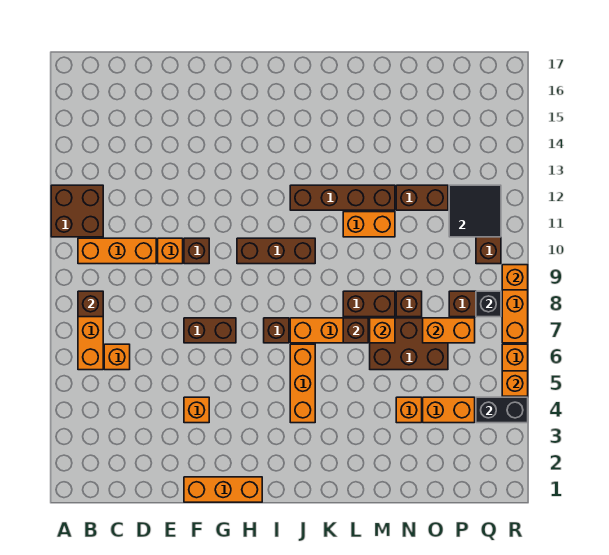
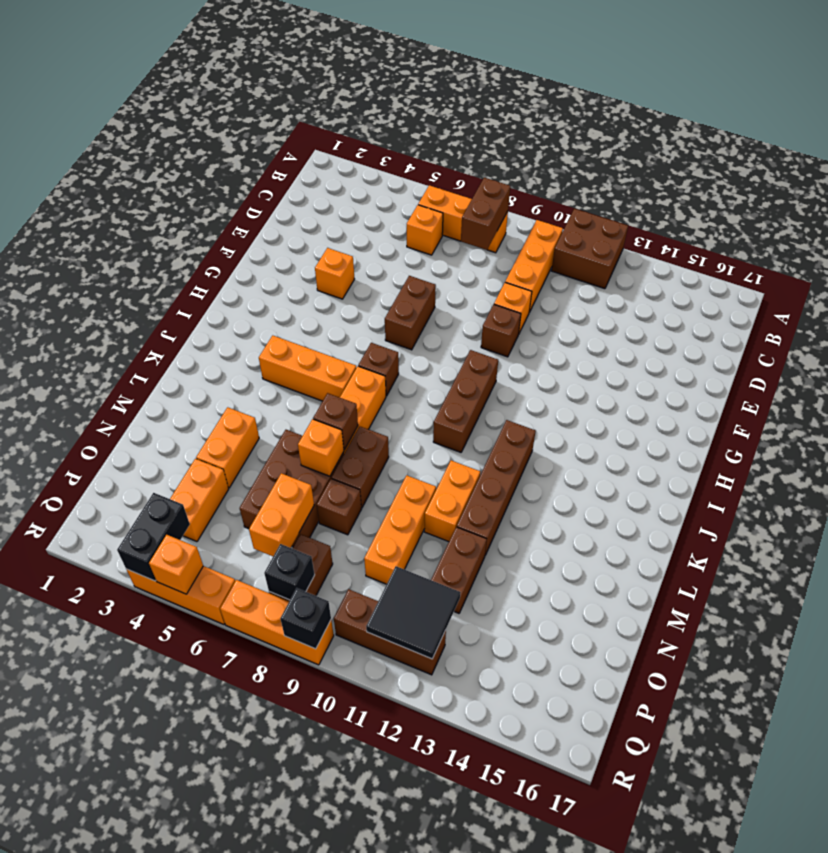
brown 1x1 brick [78,291,103,317] -> brown 1x2 brick [461,178,510,250]
orange 1x3 brick [184,477,262,502] -> orange 1x3 brick moved to [364,475,436,584]
orange 1x1 brick [396,397,422,423] -> orange 1x2 brick [196,407,259,488]
orange 1x1 brick [502,265,528,290] -> black 1x1 brick [280,588,331,649]

